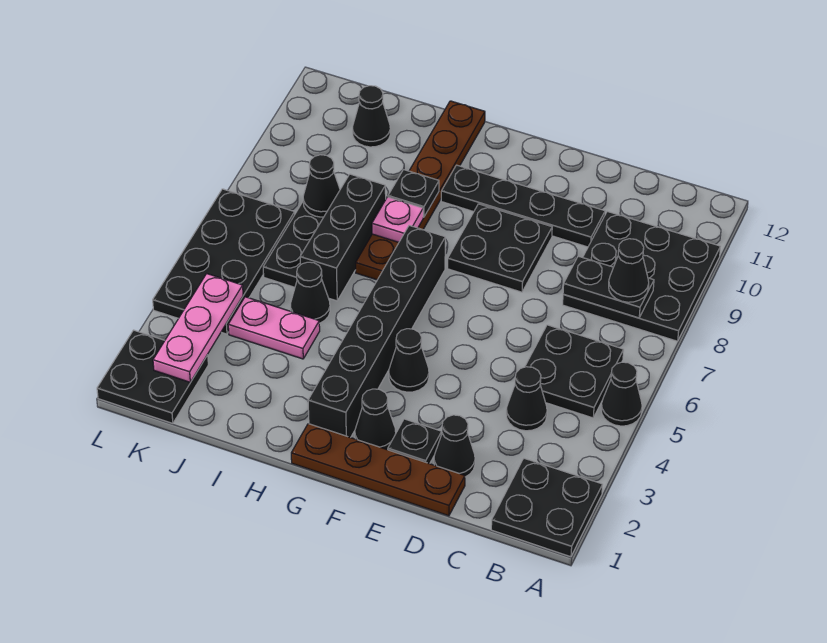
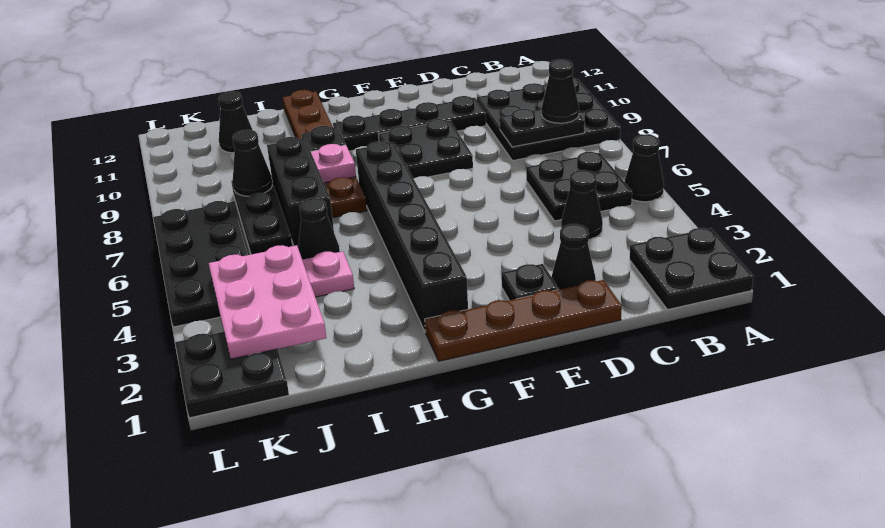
black 1x1 cone [355,389,396,450] -> none
black 1x1 cone [389,329,429,392] -> none
pink 1x3 plate [153,274,243,382] -> pink 2x3 plate [209,245,326,359]

